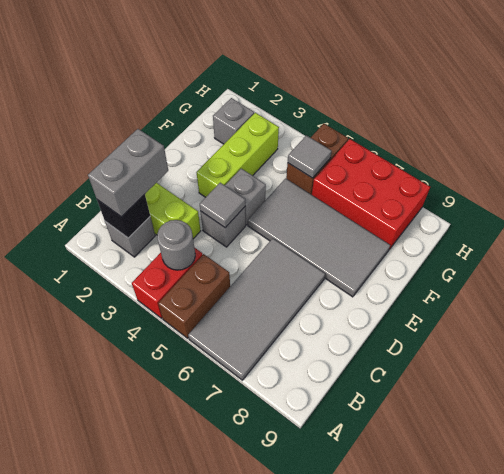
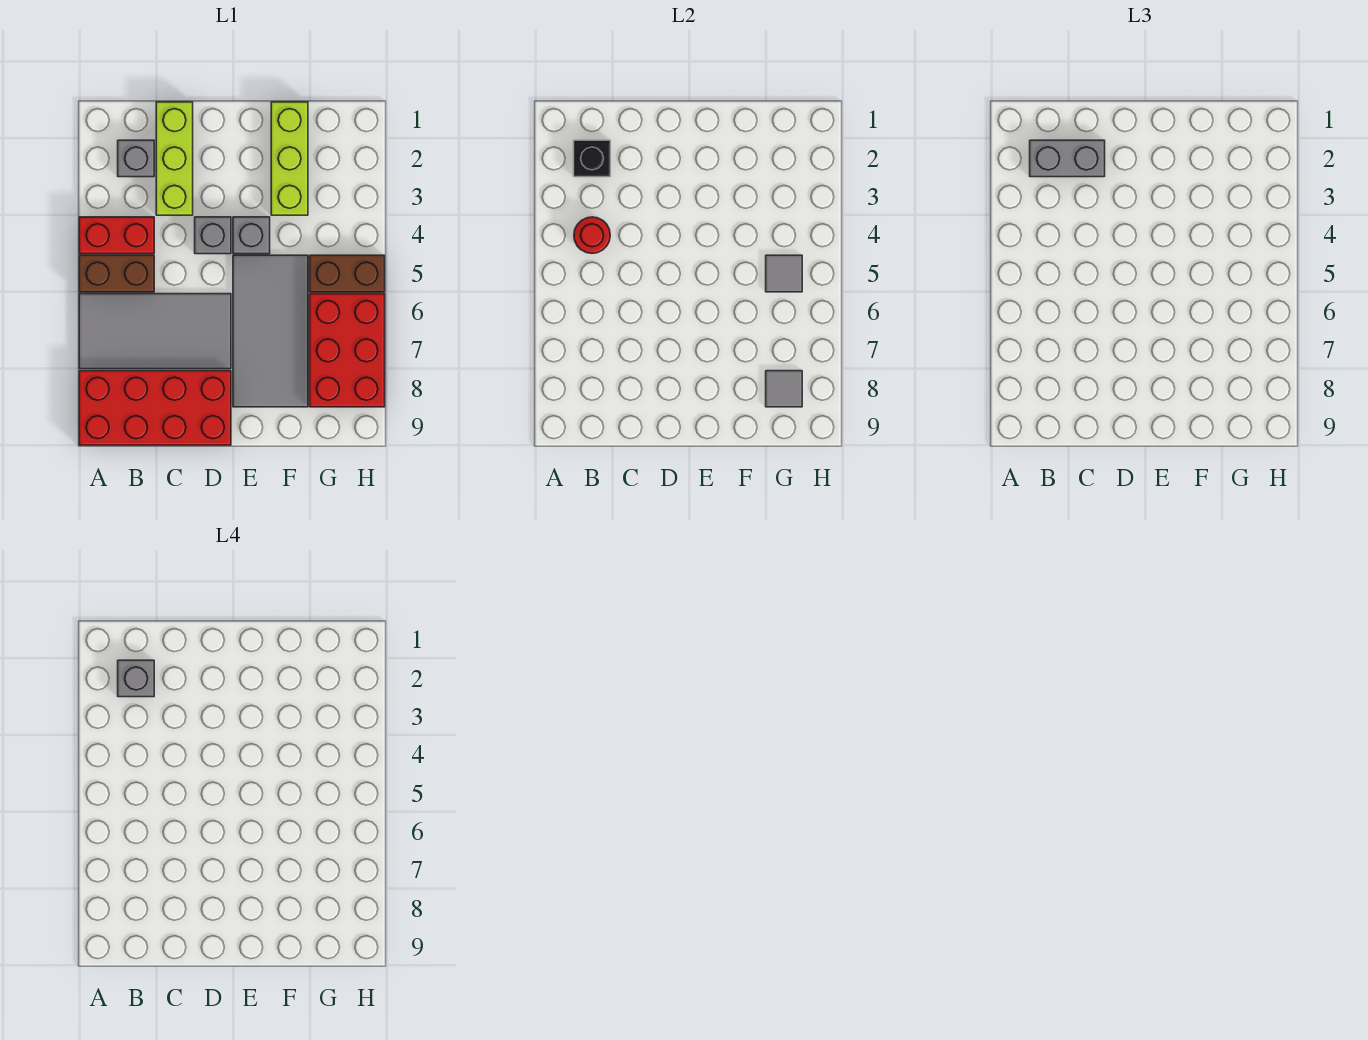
none -> red 2x4 brick [79,371,231,445]
grey 1x1 round brick [157,220,195,270] -> red 1x1 round brick [574,217,610,253]
grey 1x1 tile [200,183,245,228] -> grey 1x1 tile moved to [766,371,802,407]
lime 1x3 brick [196,113,279,197] -> lime 1x3 brick turned to [271,102,308,215]
grey 1x1 brick [213,98,254,144] -> grey 1x1 brick moved to [118,660,154,697]

